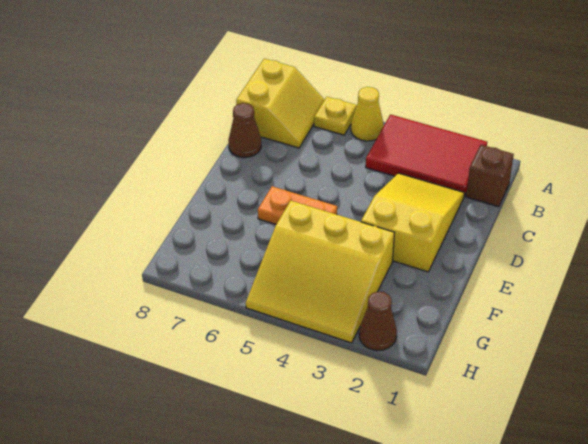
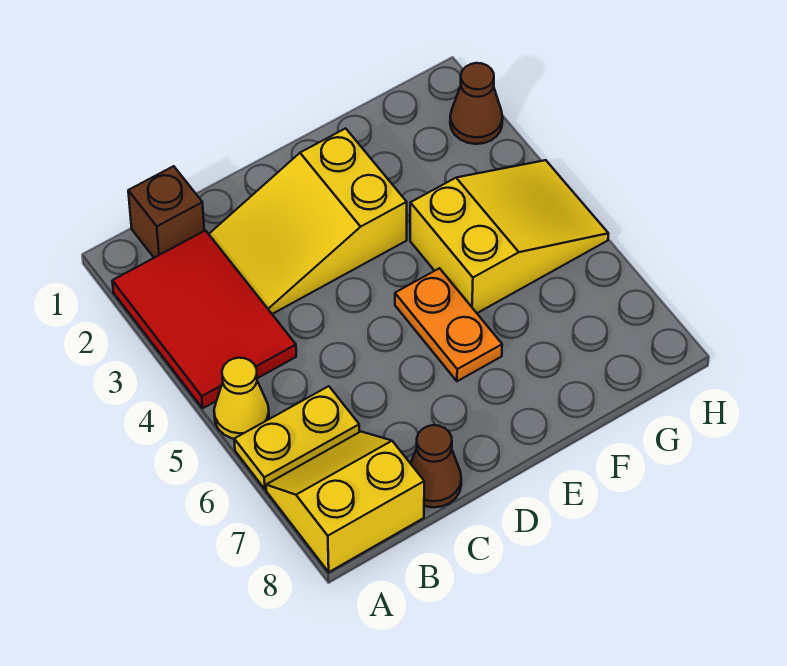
yellow 1x1 plate [314,97,357,135] -> yellow 1x2 plate [234,386,359,489]
yellow 3x3 slope [246,200,394,343] -> yellow 2x3 slope [410,160,608,313]

